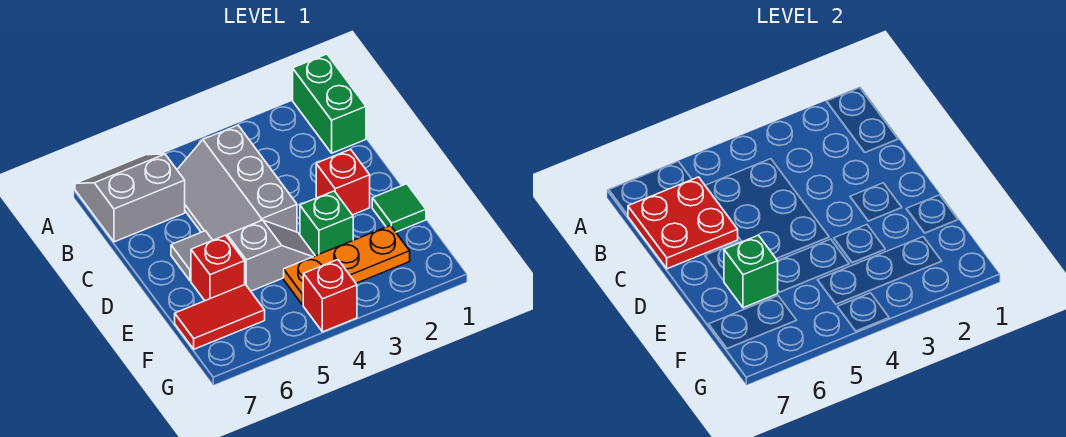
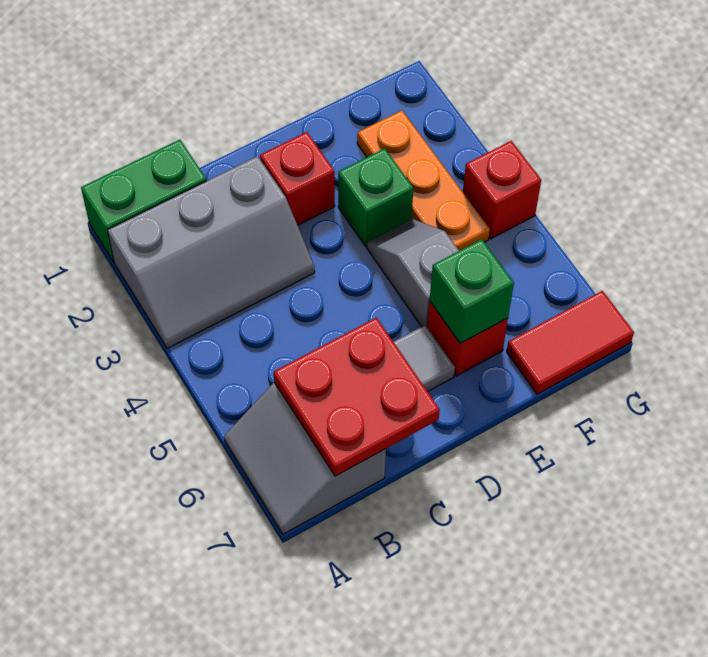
grey 2x3 slope [177,125,297,240] -> grey 2x3 slope moved to [108,156,315,349]
green 1x1 tile [372,184,426,232] -> none
red 1x2 tile [175,284,265,349] -> red 1x2 tile turned to [507,291,634,394]

